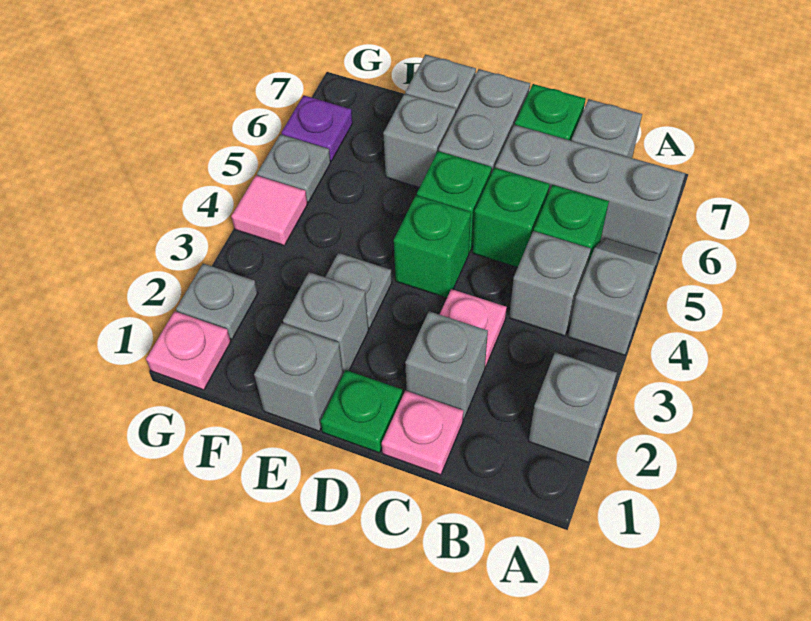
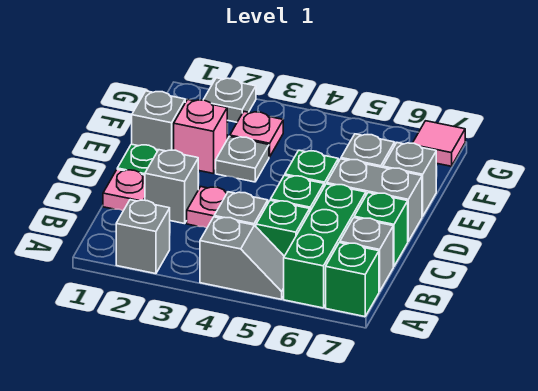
grey 1x3 brick [495,125,685,254] -> green 1x3 brick [284,184,366,308]
green 1x1 brick [394,195,471,298] -> green 1x1 brick moved to [326,243,379,317]
grey 1x1 brick [283,272,369,373] -> pink 1x1 brick [174,99,227,173]
pink 1x1 plate [146,311,231,390] -> pink 1x1 plate moved to [230,112,283,157]
pink 1x1 tile [231,175,308,245] -> pink 1x1 tile moved to [413,121,465,166]
grey 1x1 plate [257,134,331,202] -> none
purple 1x1 plate [281,95,353,161] -> none

